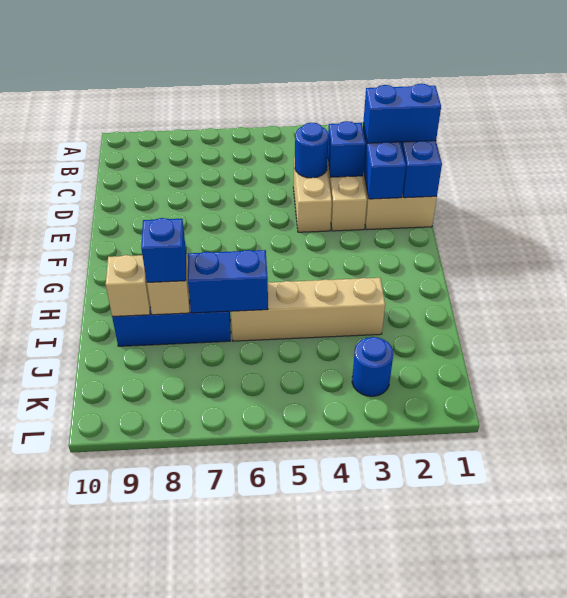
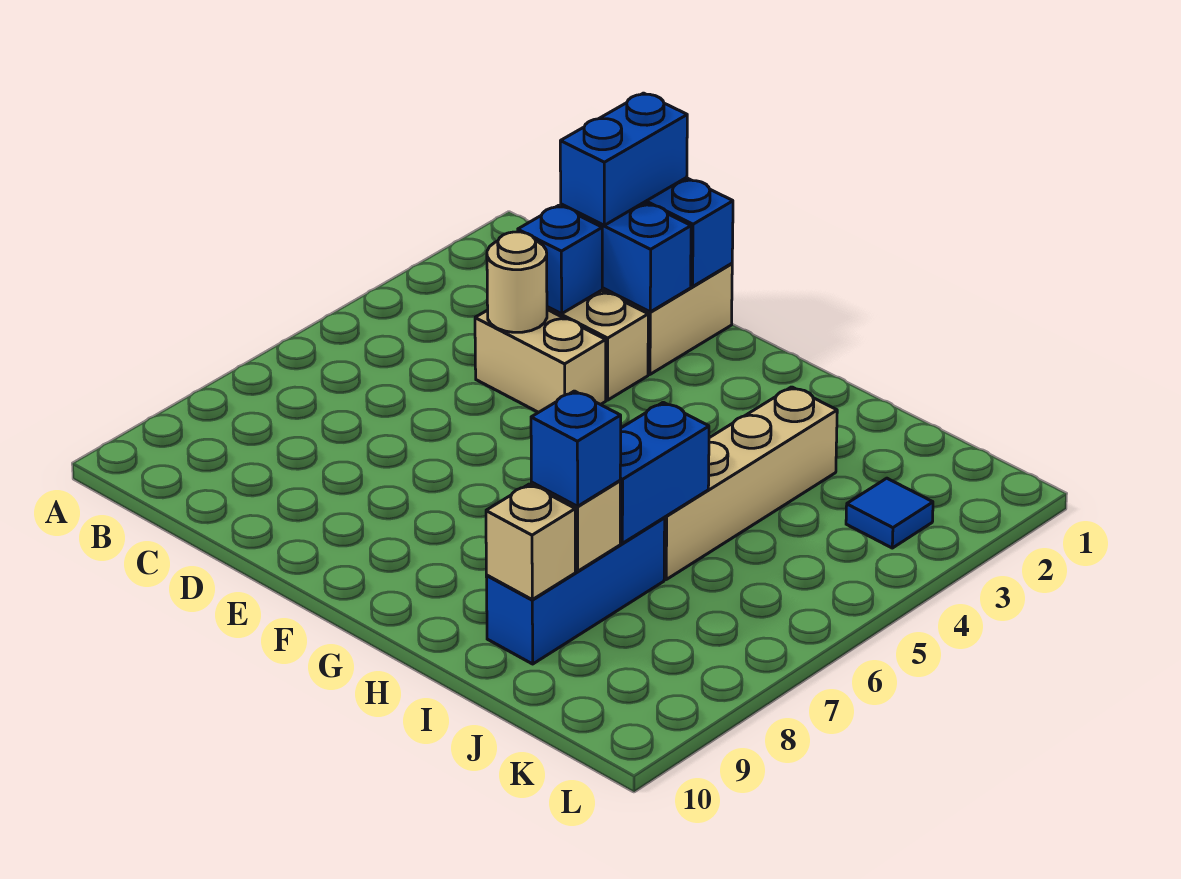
blue 1x1 round brick [295,122,329,178] -> tan 1x1 round brick [487,232,547,332]
blue 1x1 round brick [352,337,393,396] -> blue 1x1 tile [846,478,933,548]

